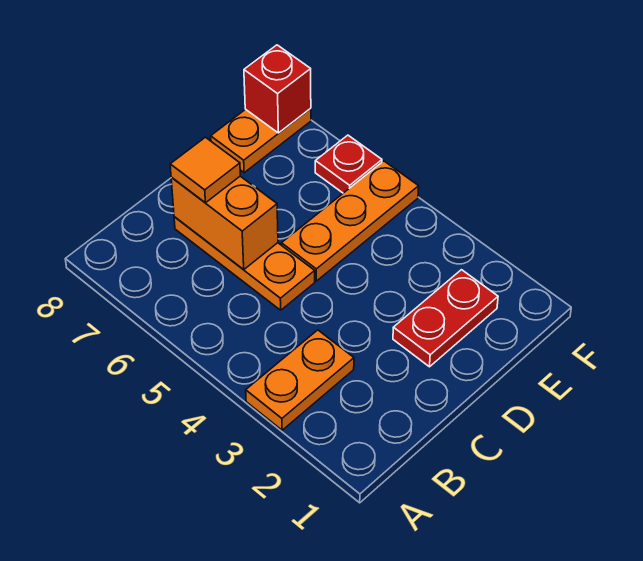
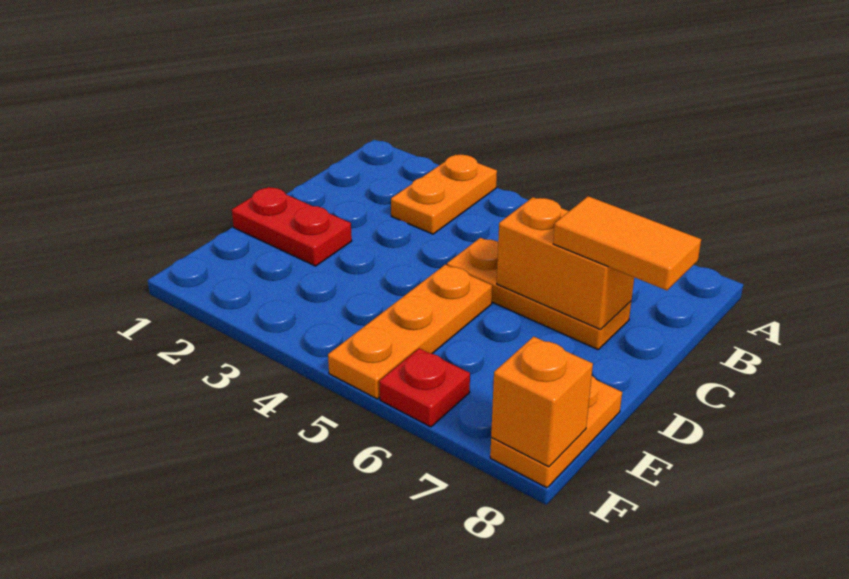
orange 1x1 tile [170,137,240,203] -> orange 1x2 tile [553,196,701,290]
red 1x2 plate [393,270,498,367] -> red 1x2 plate turned to [232,187,352,266]
red 1x1 brick [244,45,311,133] -> orange 1x1 brick [491,337,593,467]

